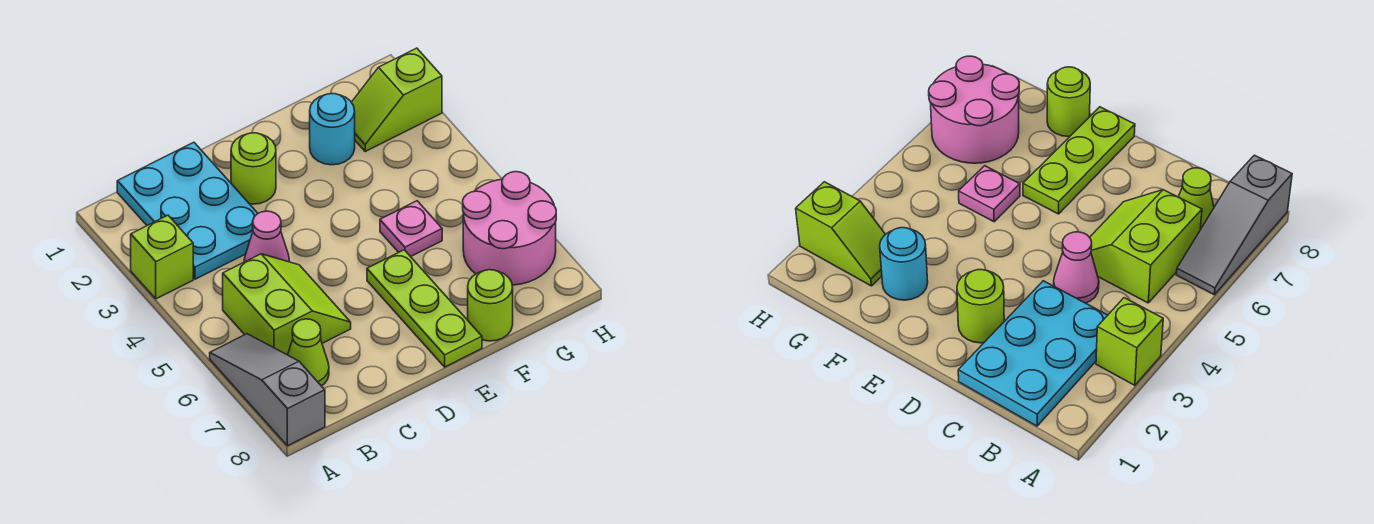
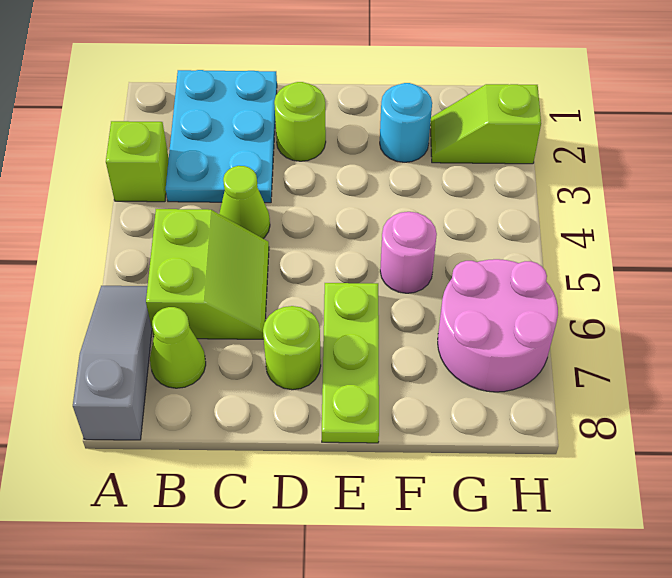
pink 1x1 cone [244,211,289,262] -> lime 1x1 cone [219,166,270,238]
pink 1x1 plate [380,201,442,257] -> pink 1x1 round brick [380,212,437,293]
lime 1x1 round brick [468,270,513,341] -> lime 1x1 round brick moved to [263,306,321,390]

